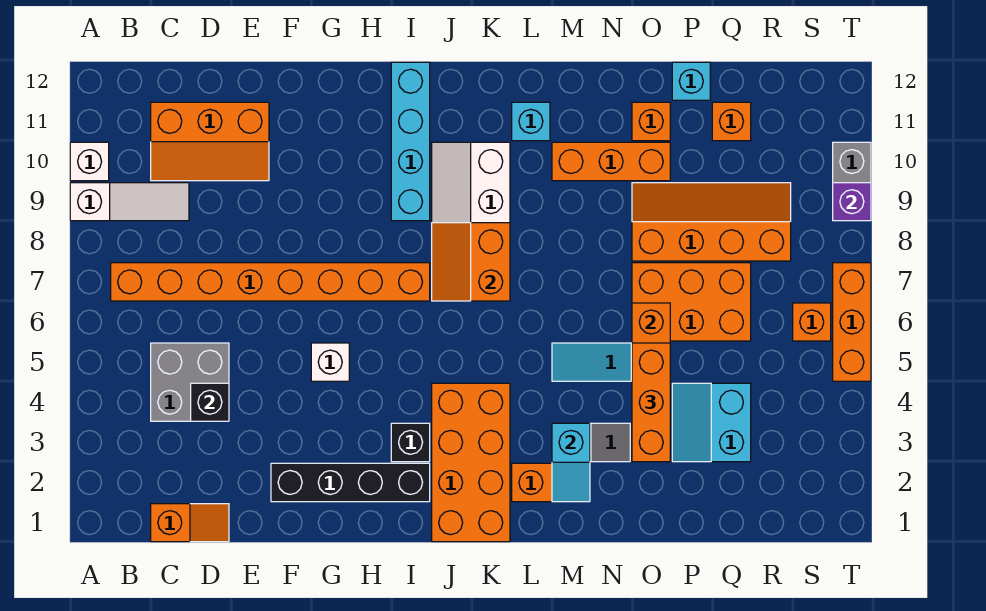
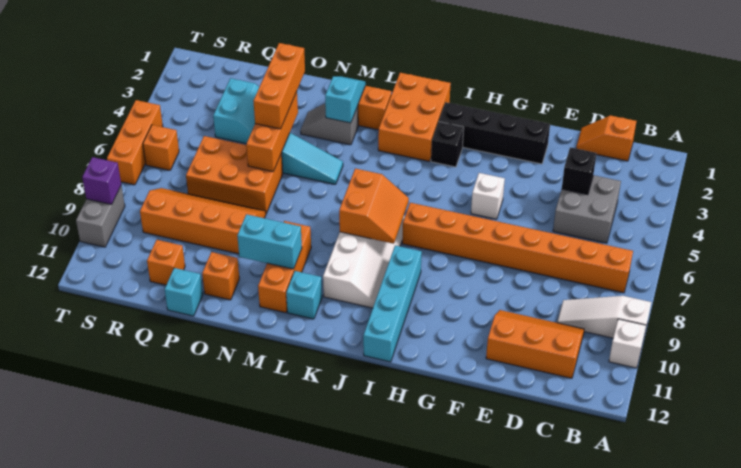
orange 2x4 brick [432,383,510,542] -> orange 2x3 brick [378,73,451,161]
orange 1x3 brick [552,142,670,181] -> orange 1x3 brick turned to [258,221,311,313]
none -> cyan 1x2 brick [237,214,302,269]
orange 2x4 slope [632,183,791,261] -> orange 2x4 slope turned to [140,188,266,254]

